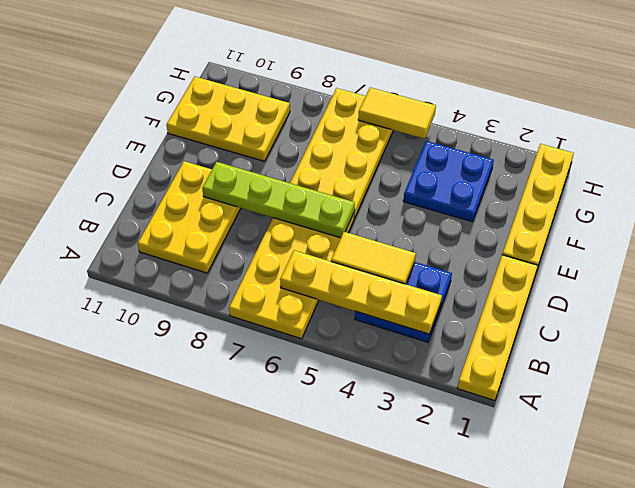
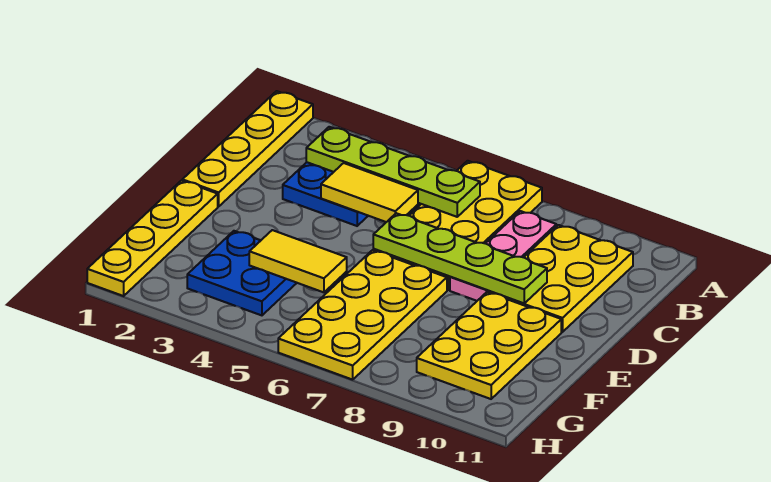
yellow 1x4 plate [280,250,442,334] -> lime 1x4 plate [306,127,480,217]
none -> pink 1x3 plate [450,211,556,301]
yellow 2x3 plate [166,77,290,161] -> yellow 2x3 plate turned to [417,292,561,399]
yellow 1x2 tile [358,88,436,139] -> yellow 1x2 tile moved to [249,230,347,292]

